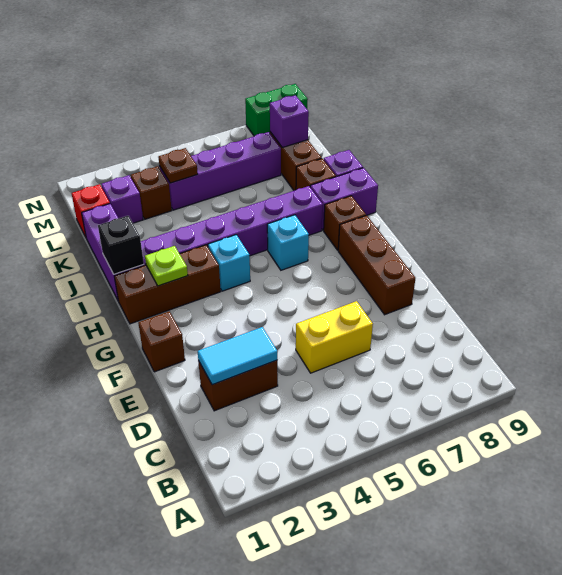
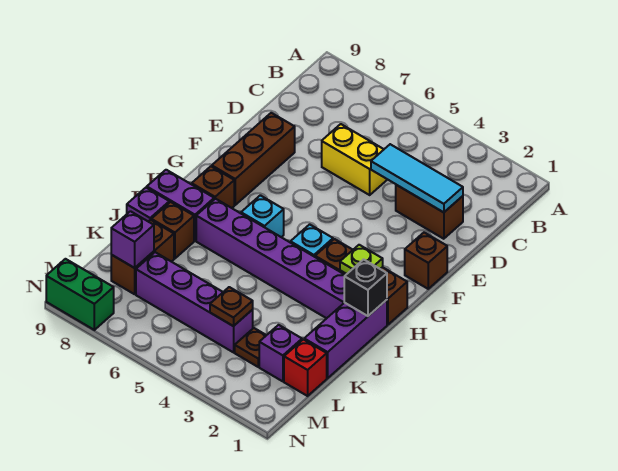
cyan 1x2 tile [198,327,277,385] -> cyan 1x3 tile [371,144,463,212]
brown 1x1 brick [131,166,172,219] -> brown 1x1 plate [235,328,266,367]

